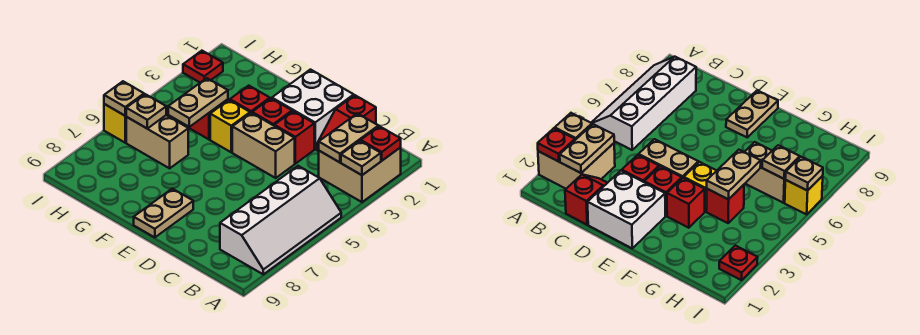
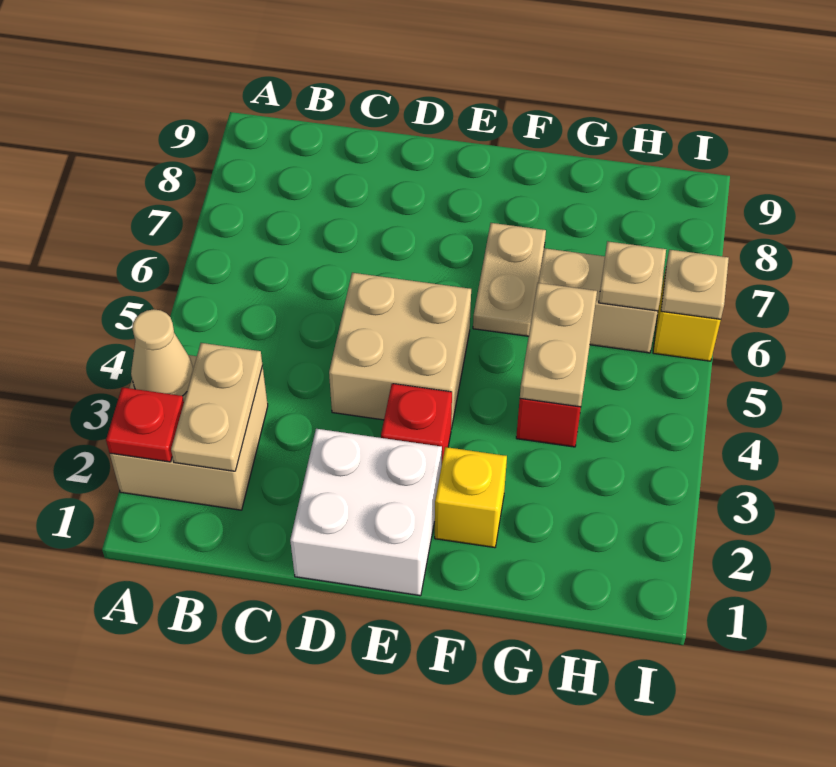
tan 1x1 plate [341,141,381,175] -> tan 1x1 cone [131,309,193,396]
white 2x4 slope [220,166,341,274] -> none
red 1x2 slope [316,95,376,151] -> none
red 1x1 brick [274,111,314,164] -> none
tan 1x2 brick [232,113,295,178] -> tan 2x2 brick [329,273,471,429]
tan 1x2 plate [134,189,193,237] -> tan 1x2 plate moved to [473,223,546,336]
red 1x1 brick [230,86,270,113] -> none
yellow 1x1 brick [210,100,250,152] -> yellow 1x1 brick moved to [435,447,507,548]
red 1x1 plate [183,51,223,83] -> none

